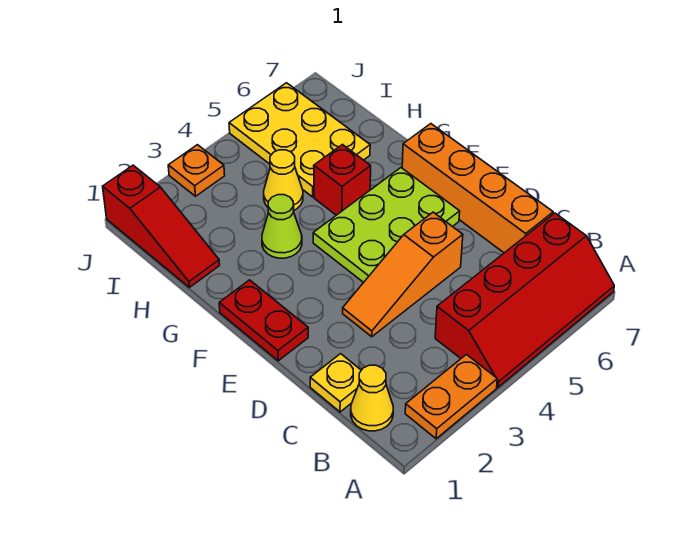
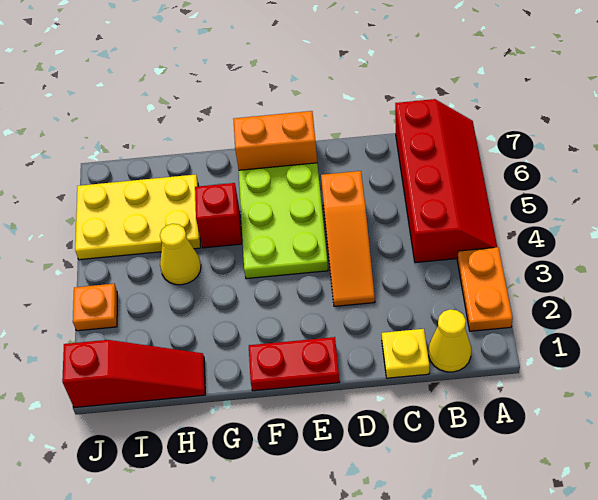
orange 1x4 brick [402,124,553,253] -> orange 1x2 brick [233,111,317,170]
lime 1x1 cone [262,195,302,258] -> none

